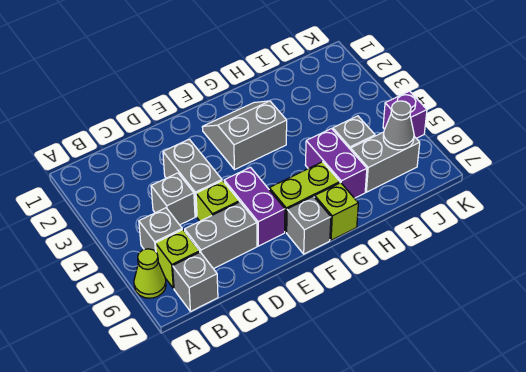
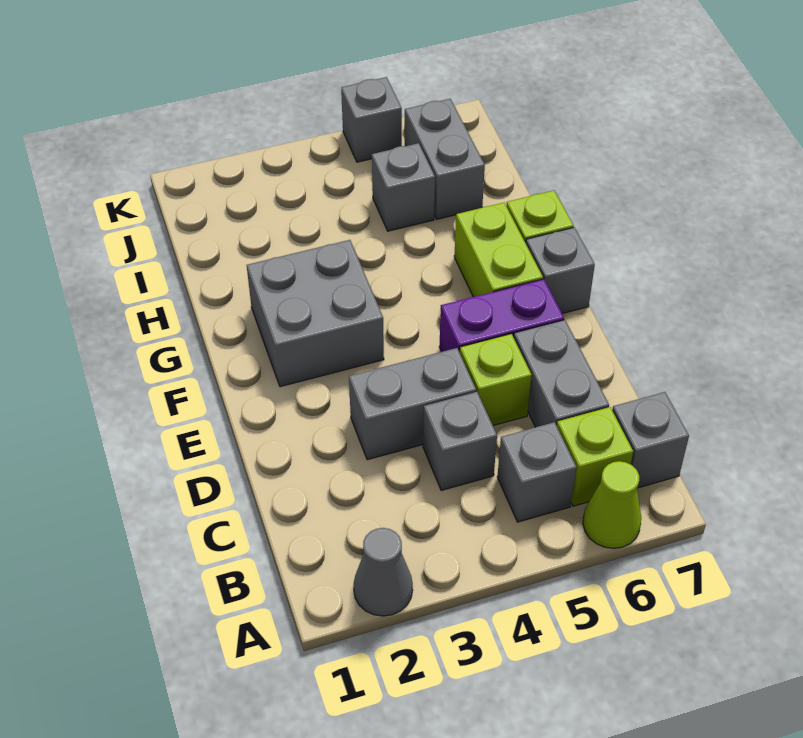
grey 2x2 slope [202,101,287,170] -> grey 2x2 brick [247,240,384,387]
purple 1x2 brick [305,129,367,198] -> none
grey 1x1 cone [383,101,414,150] -> grey 1x1 cone moved to [354,528,413,616]
purple 1x1 brick [383,91,427,138] -> grey 1x1 brick [341,77,402,162]

